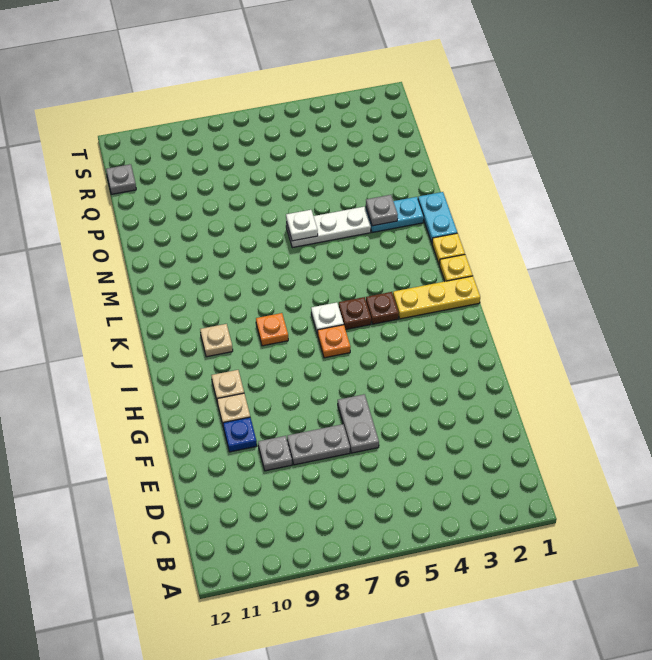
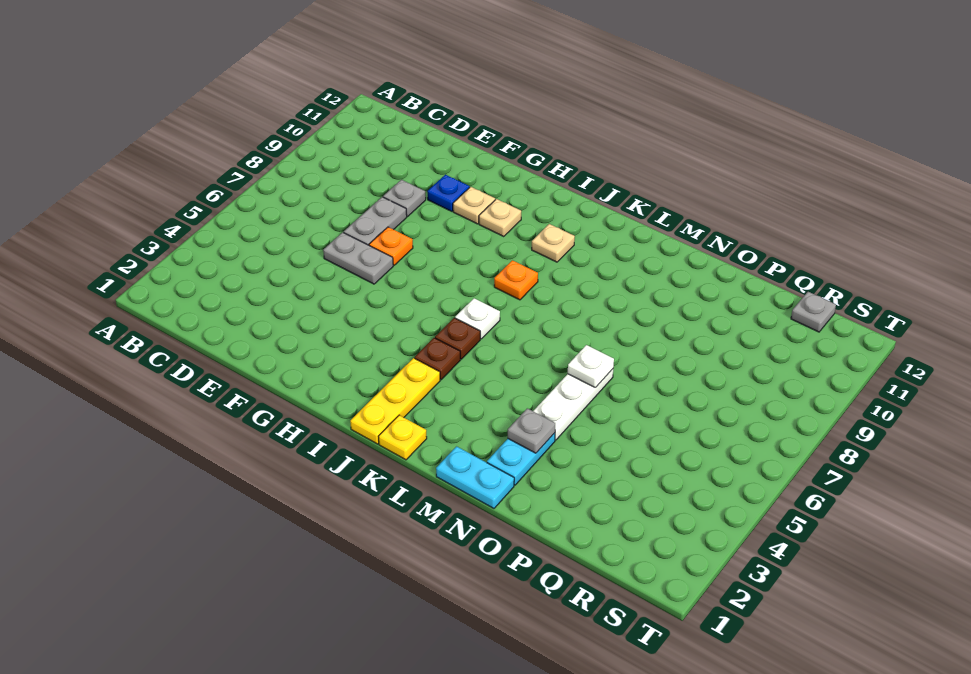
orange 1x1 plate [318,325,351,358] -> orange 1x1 plate moved to [369,227,413,265]
yellow 1x1 plate [432,233,465,265] -> none

